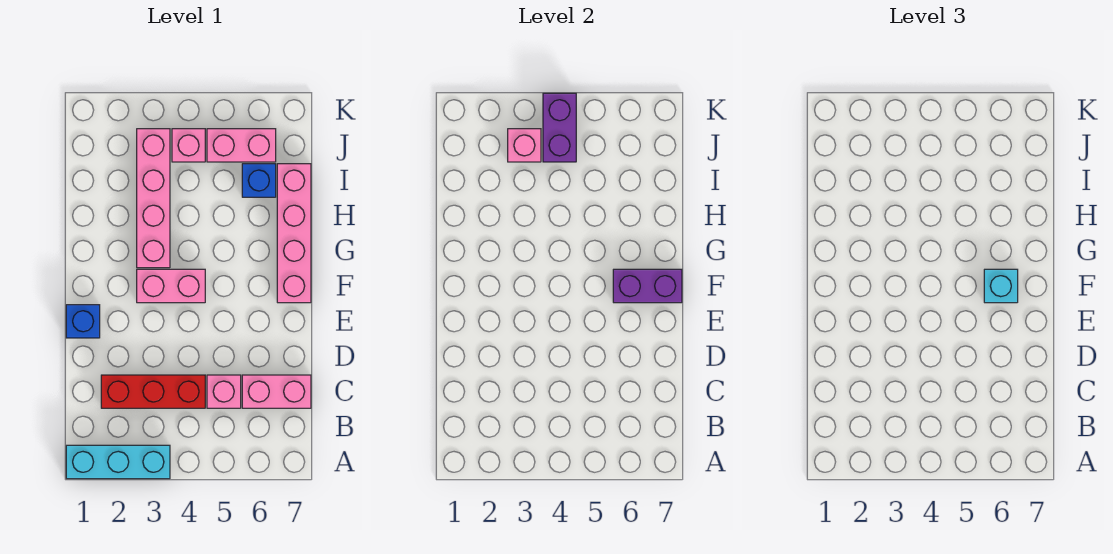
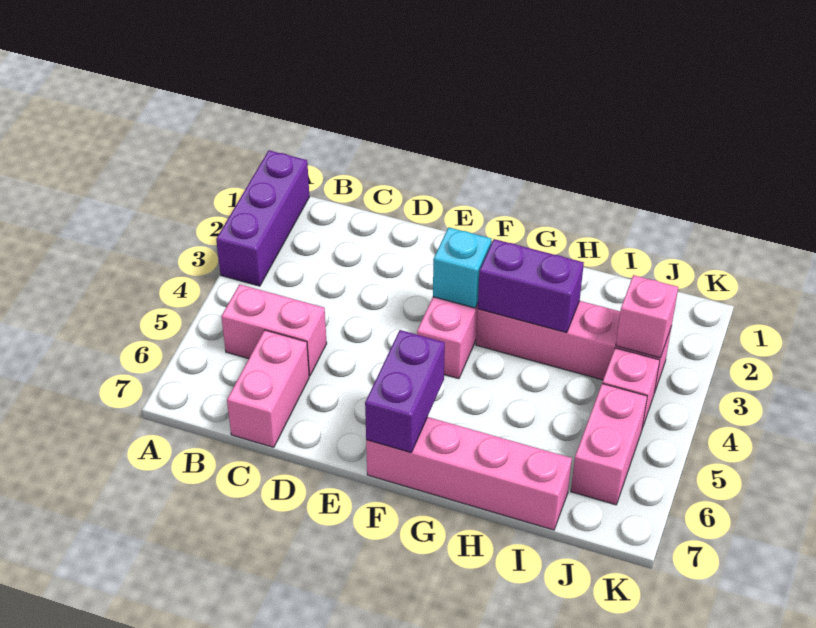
cyan 1x3 brick [66,445,170,479] -> purple 1x3 brick [216,150,309,286]
red 1x3 brick [101,375,205,408] -> none
pink 1x1 brick [207,375,241,408] -> pink 1x2 brick [221,284,327,376]
blue 1x1 brick [66,305,100,338] -> none
cyan 1x1 brick [984,269,1018,303] -> cyan 1x1 brick moved to [433,227,492,308]
blue 1x1 brick [242,164,276,197] -> none
purple 1x2 brick [543,93,576,162] -> purple 1x2 brick moved to [478,239,584,333]

